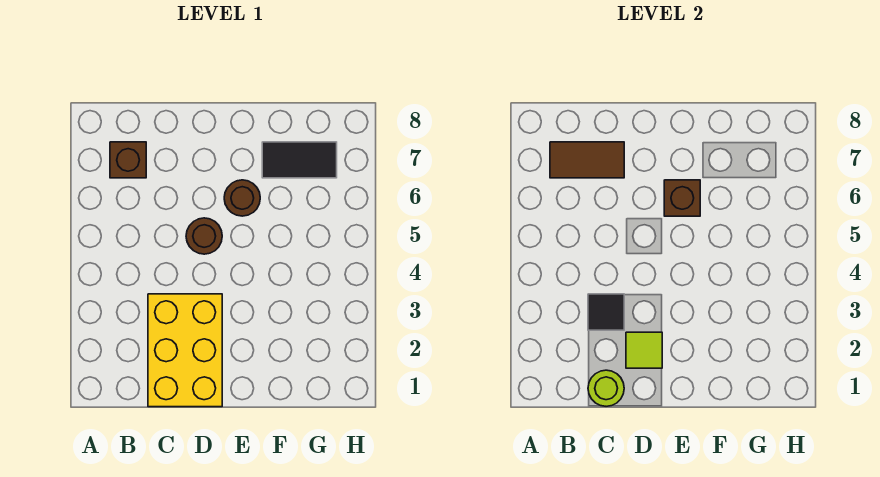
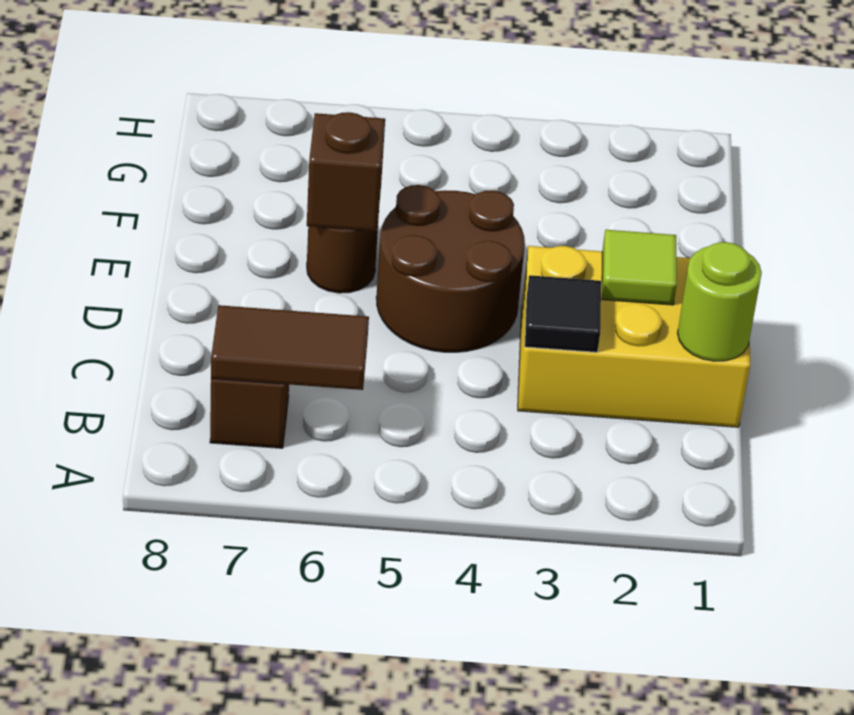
brown 1x2 tile [550,142,624,178] -> brown 1x2 tile turned to [211,305,369,390]
brown 1x1 round brick [186,218,222,254] -> brown 2x2 round brick [376,185,525,352]
black 1x2 tile [262,142,337,178] -> none

